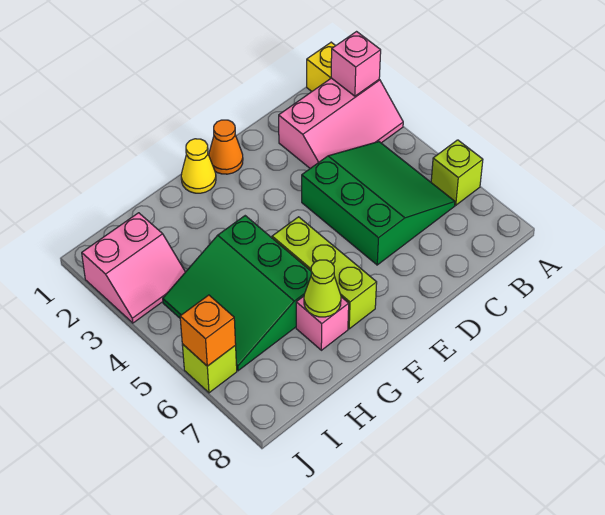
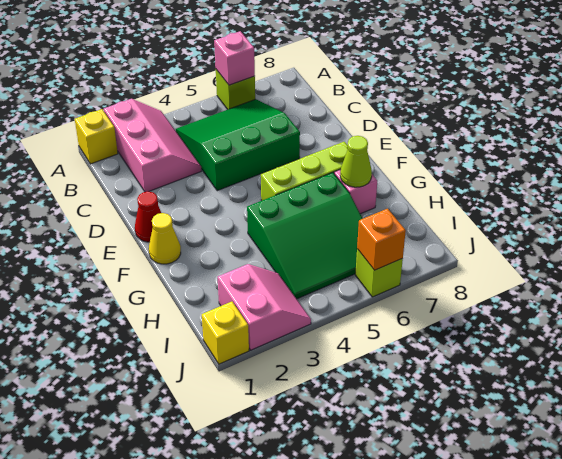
pink 1x1 brick [331,32,381,96] -> pink 1x1 brick moved to [214,31,255,85]
orange 1x1 cone [209,120,243,174] -> red 1x1 cone [135,191,161,242]
none -> yellow 1x1 brick [202,302,249,364]

